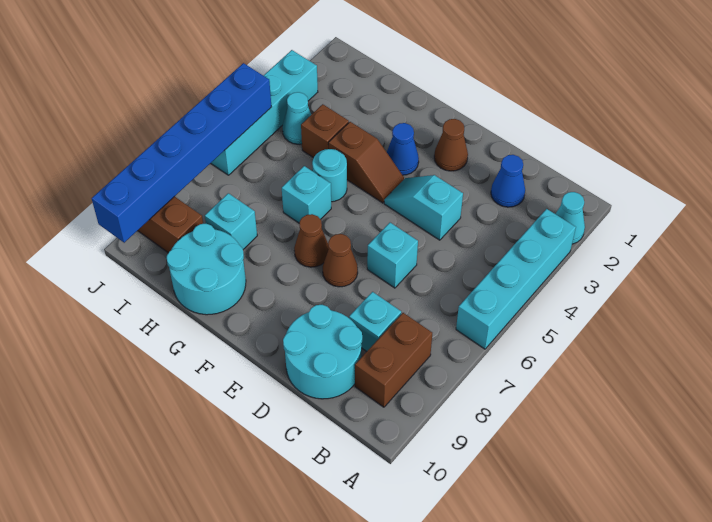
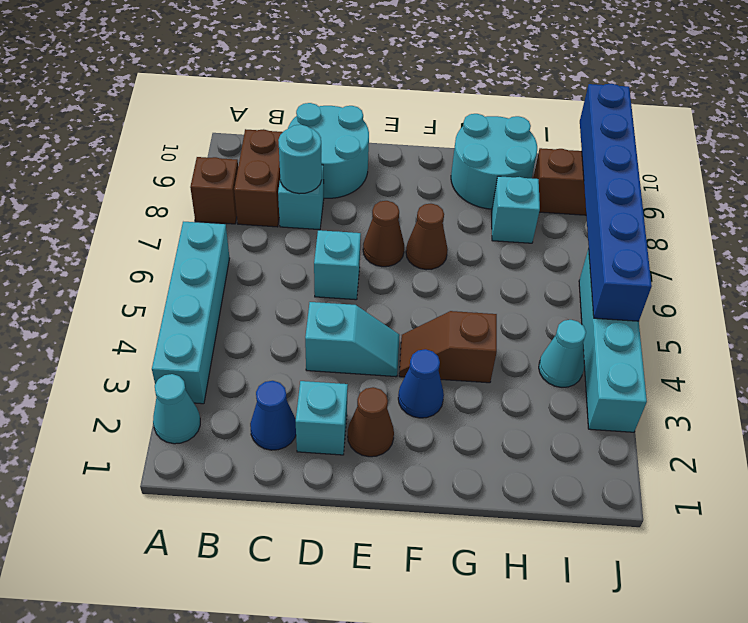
cyan 1x1 round brick [312,149,347,202] -> cyan 1x1 round brick moved to [278,125,322,194]
cyan 1x1 brick [282,166,331,223] -> cyan 1x1 brick moved to [296,381,348,455]
brown 1x1 brick [301,104,349,158] -> brown 1x1 brick moved to [190,157,238,224]

